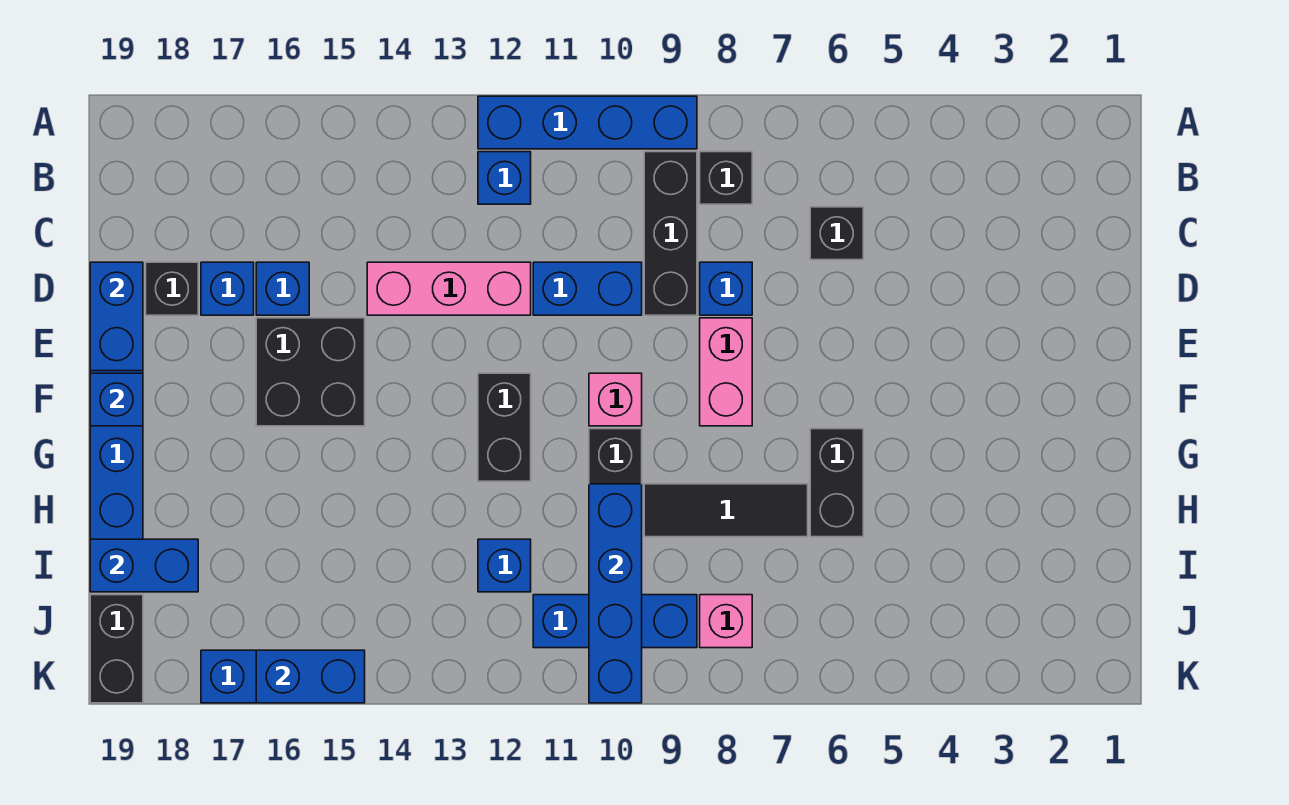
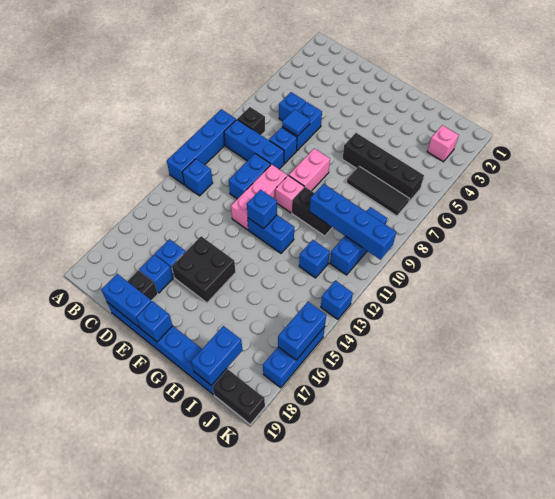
black 1x3 brick [644,152,697,315] -> blue 1x3 brick [224,120,284,169]
black 1x1 brick [810,207,863,260] -> blue 1x1 brick [279,92,306,121]
none -> blue 1x2 brick [282,102,322,151]
none -> blue 1x1 tile [282,109,310,136]
pink 1x3 brick [367,262,531,315] -> pink 1x3 brick moved to [231,164,287,230]
pink 1x2 brick [700,318,752,426] -> pink 1x2 brick turned to [289,148,330,191]
black 1x2 brick [478,373,531,481] -> blue 1x2 brick [248,215,294,253]
none -> blue 1x1 brick [247,190,277,229]
black 1x2 brick [810,429,863,537] -> black 1x4 brick [342,133,424,202]
black 1x3 tile [644,484,808,537] -> black 1x3 tile turned to [347,166,409,216]
pink 1x1 brick [700,595,752,648] -> pink 1x1 brick moved to [427,125,459,162]
none -> blue 1x1 brick [321,281,353,319]

